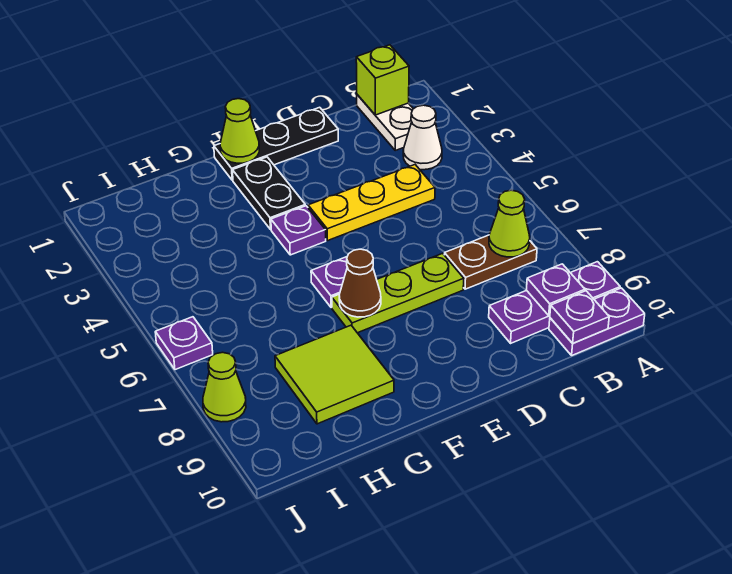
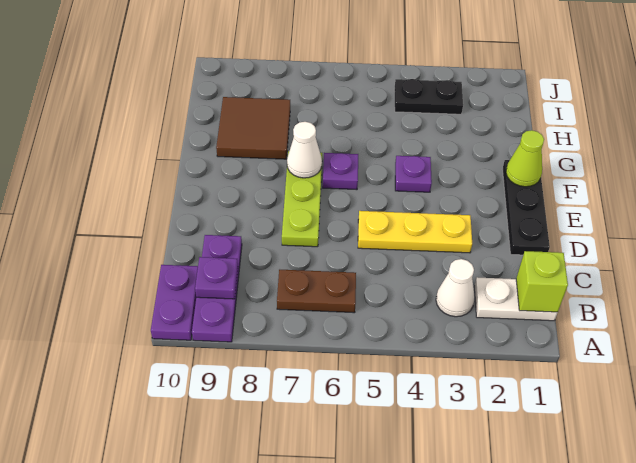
brown 1x2 plate [444,235,537,289] -> brown 1x2 plate turned to [277,270,356,313]
lime 1x1 cone [489,190,530,257] -> none
purple 1x1 plate [550,291,609,343] -> none
yellow 1x3 plate [308,165,435,241] -> yellow 1x3 plate turned to [358,211,472,253]
black 1x2 plate [233,157,305,230] -> black 1x2 plate moved to [394,79,463,114]
brown 1x1 cone [339,249,381,317] -> white 1x1 cone [287,122,322,178]
lime 2x2 tile [275,325,394,424] -> brown 2x2 tile [216,97,290,159]
purple 1x1 plate [155,317,213,370] -> none
lime 1x1 cone [203,352,246,422] -> none

